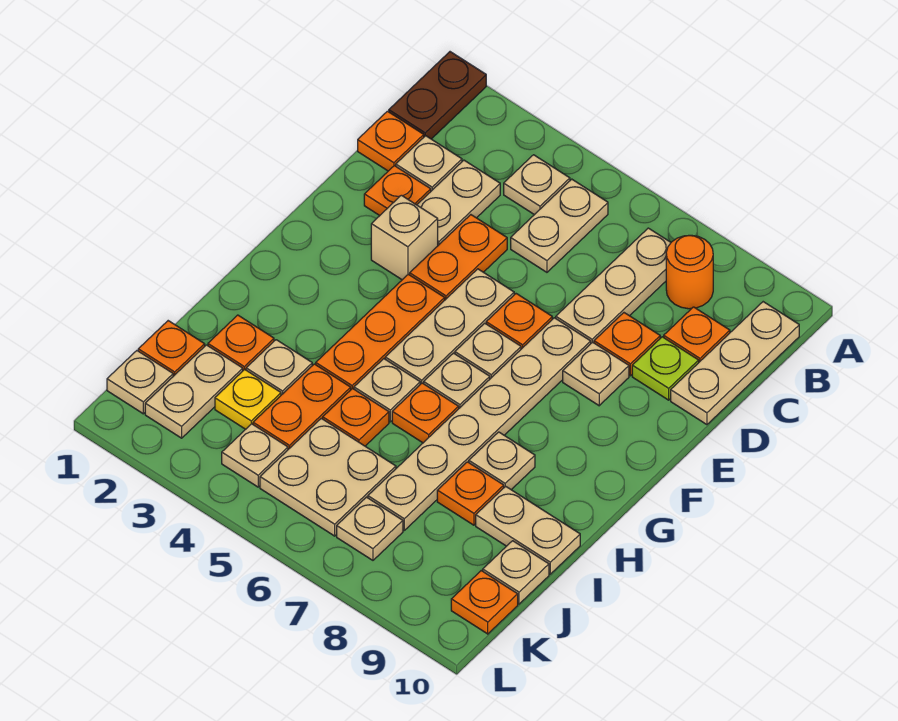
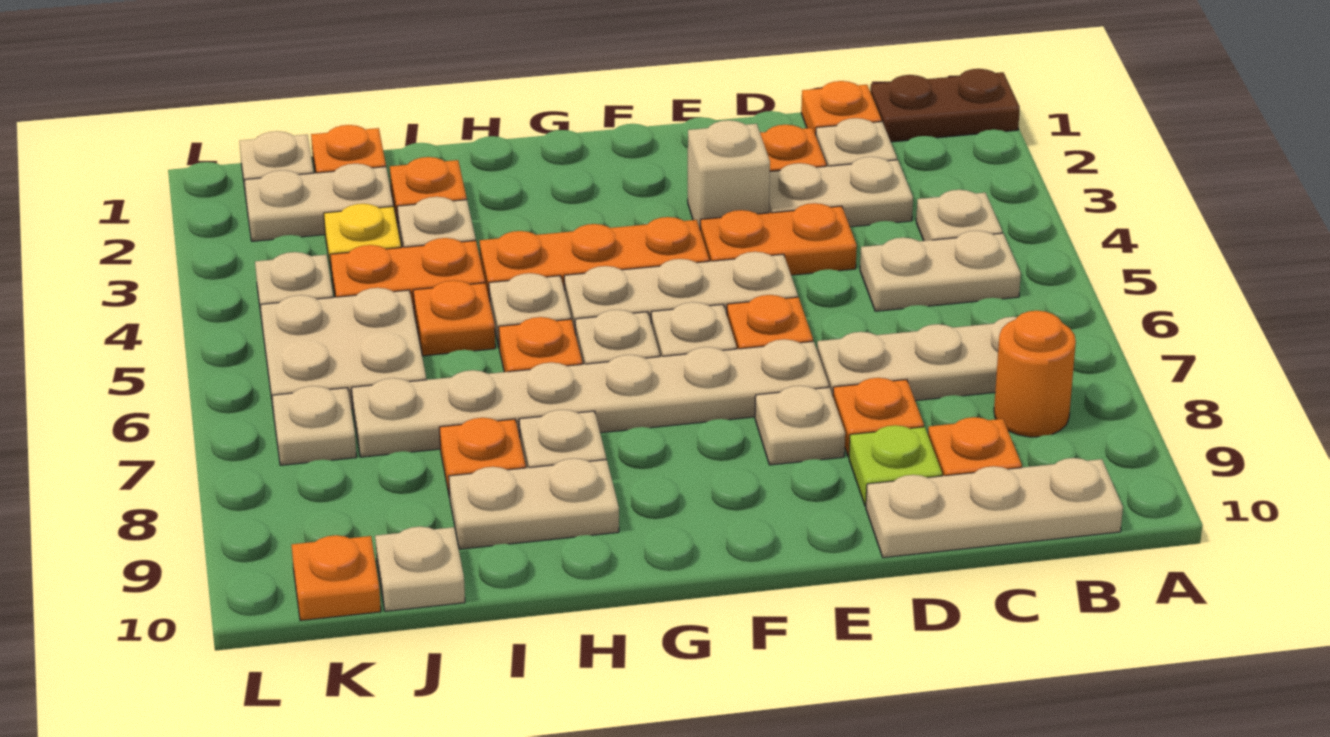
tan 1x2 plate [476,486,580,574] -> tan 1x2 plate turned to [449,458,619,549]

